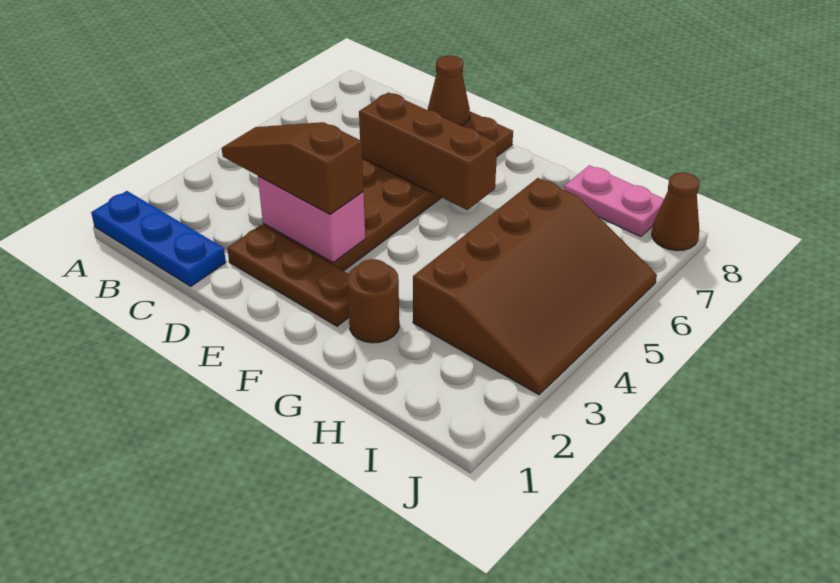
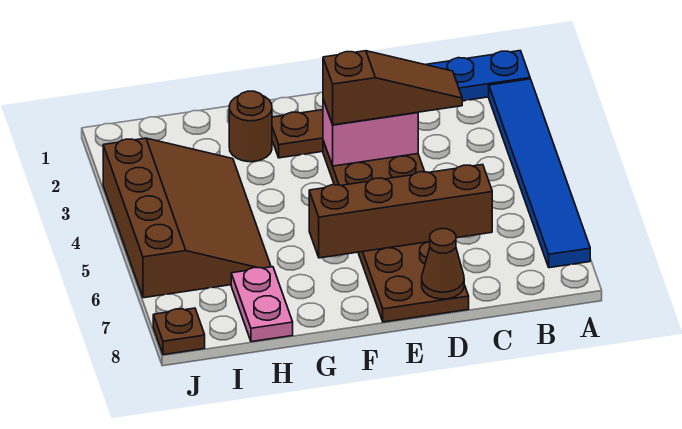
none -> blue 1x6 tile [489,79,590,268]
brown 1x3 brick [359,92,497,210] -> brown 1x4 brick [309,165,492,258]
brown 3x4 slope [413,178,657,395] -> brown 3x4 slope turned to [103,138,271,298]
pink 1x2 plate [564,165,664,237] -> pink 1x2 plate turned to [231,267,293,342]
brown 1x1 cone [652,173,699,251] -> brown 1x1 plate [153,308,205,355]

